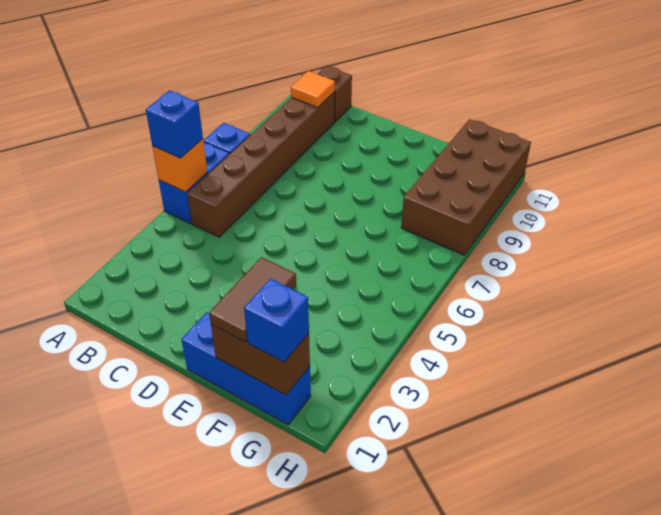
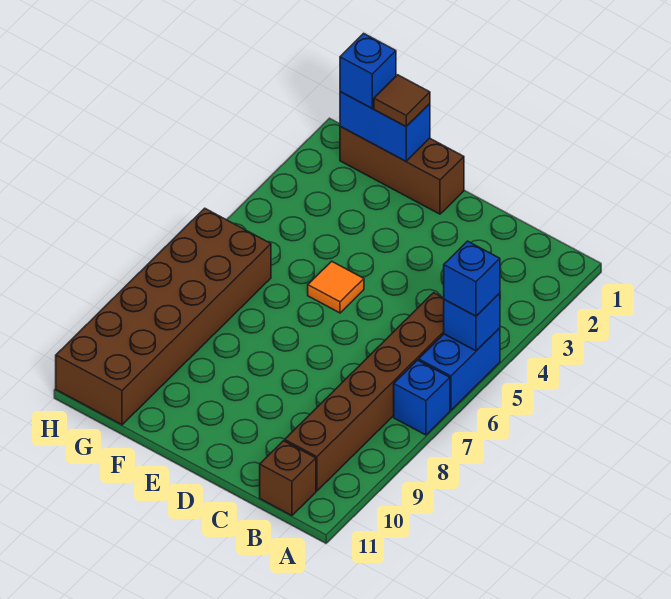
orange 1x1 brick [152,139,207,192] -> blue 1x1 brick [444,293,500,351]
orange 1x1 tile [291,71,335,108] -> orange 1x1 tile moved to [308,261,364,313]
blue 1x3 brick [181,313,311,425] -> brown 1x3 brick [340,127,464,214]
brown 1x2 brick [211,325,310,395] -> blue 1x2 brick [340,92,430,161]
brown 1x2 tile [209,257,296,342] -> brown 1x1 tile [374,75,430,127]
brown 2x4 brick [401,119,531,255] -> brown 2x6 brick [56,208,271,425]

